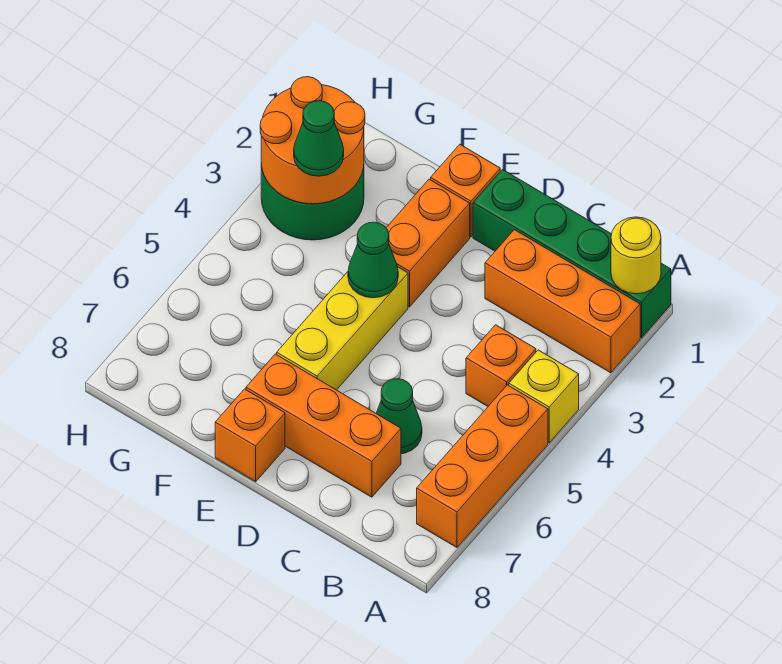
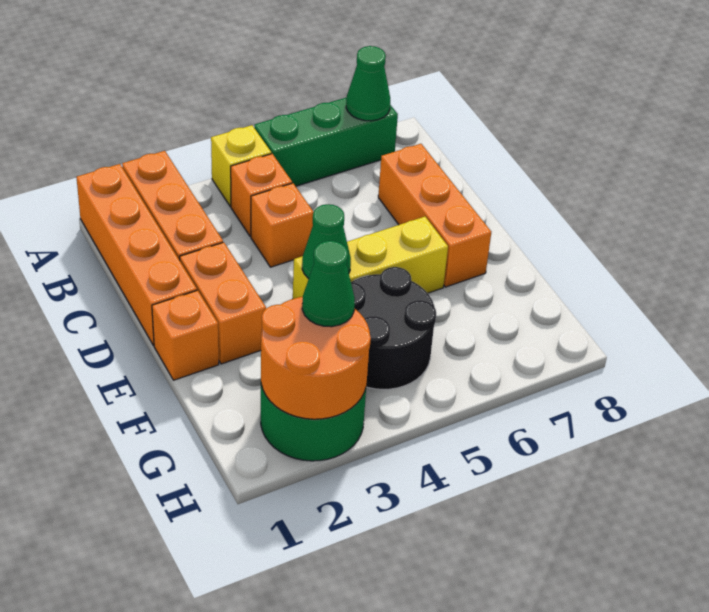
green 1x4 brick [473,170,671,338] -> orange 1x4 brick [76,164,197,345]
yellow 1x1 round brick [611,217,661,294] -> none
orange 1x3 brick [417,385,548,547] -> green 1x3 brick [254,97,398,186]
green 1x1 cone [376,379,422,454] -> green 1x1 cone moved to [346,46,390,121]
orange 1x2 brick [386,179,470,307] -> orange 1x2 brick turned to [180,242,266,364]
orange 1x1 brick [215,389,285,482] -> orange 1x1 brick moved to [251,183,313,267]
none -> black 2x2 round brick [351,267,436,389]

